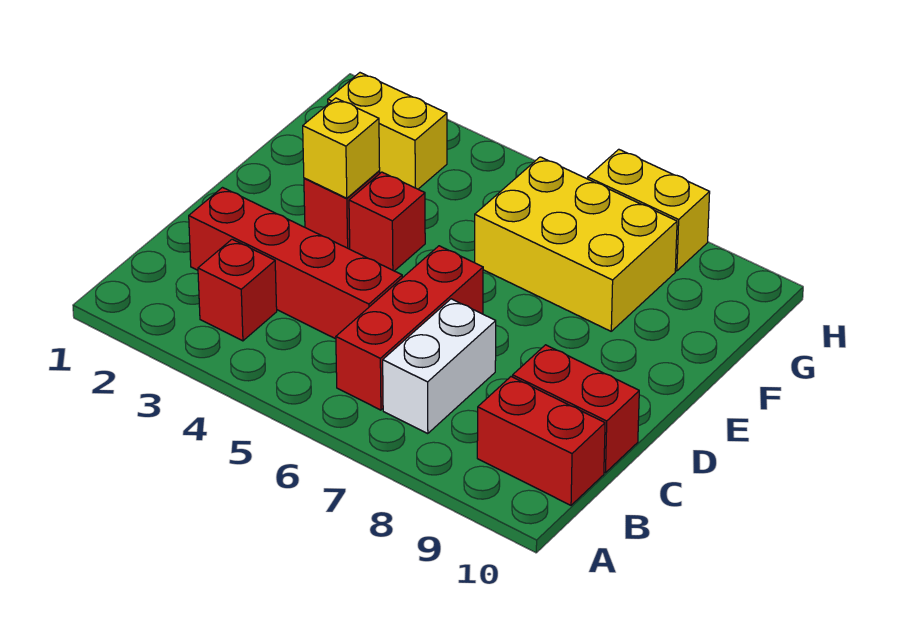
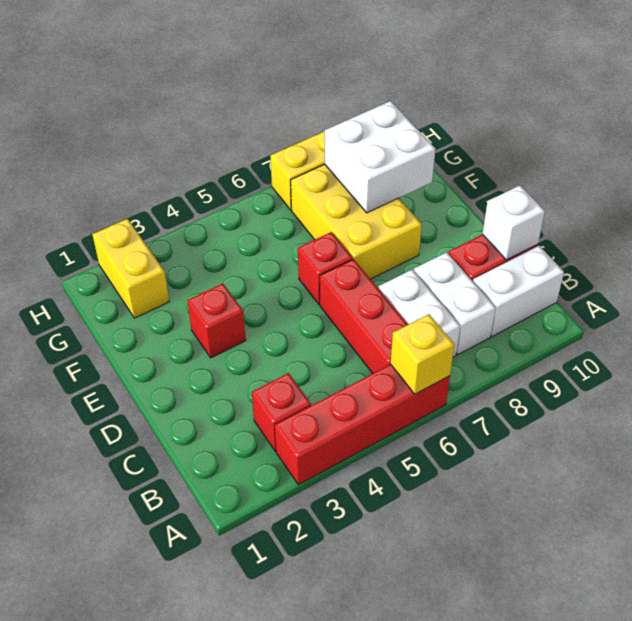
none -> white 1x2 brick [414,252,496,354]
red 1x2 brick [477,377,605,505] -> white 1x2 brick [473,246,564,336]
red 1x4 brick [189,188,402,339] -> red 1x4 brick moved to [275,364,450,485]
none -> white 1x1 brick [483,186,545,260]
yellow 1x1 brick [303,98,380,198] -> yellow 1x1 brick moved to [391,314,454,394]
red 1x1 brick [349,172,425,271] -> red 1x1 brick moved to [298,232,353,304]
yellow 2x3 brick [475,157,677,331] -> yellow 2x3 brick turned to [291,164,422,279]
none -> white 2x2 brick [325,101,435,213]
yellow 1x2 brick [328,73,447,189] -> yellow 1x2 brick turned to [92,219,169,318]

